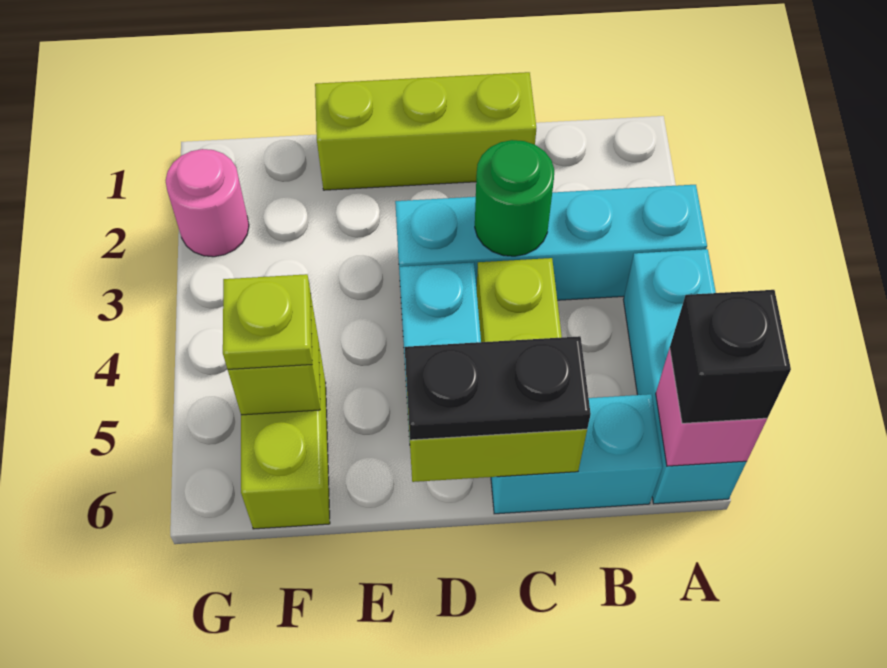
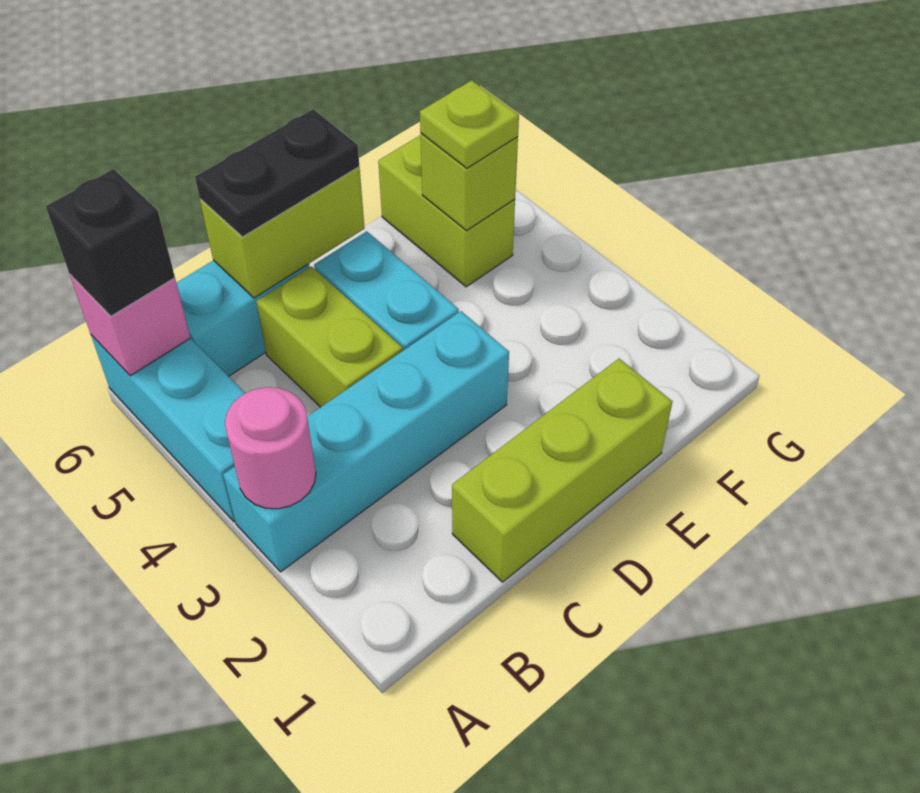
green 1x1 round brick [475,140,554,256] -> none
pink 1x1 round brick [166,149,249,257] -> pink 1x1 round brick moved to [225,387,316,509]

